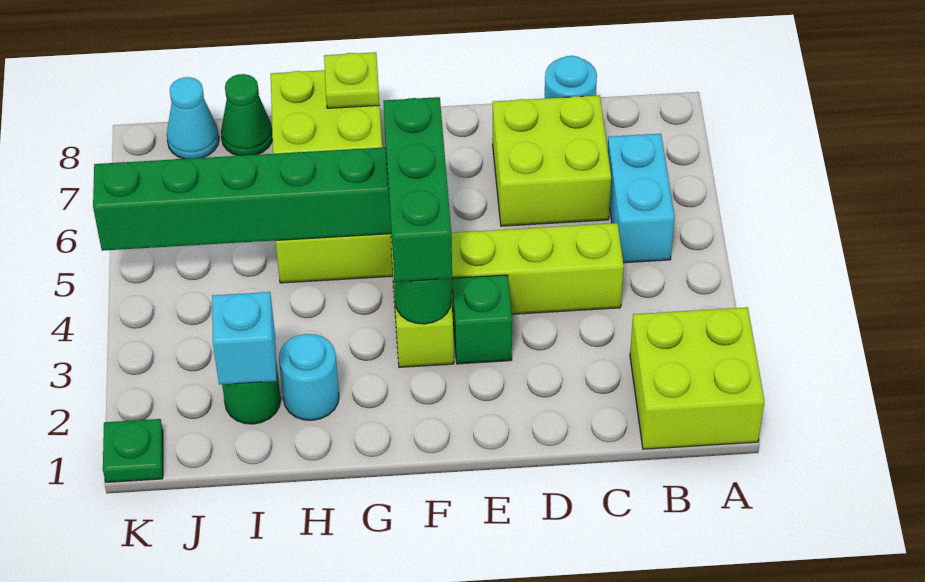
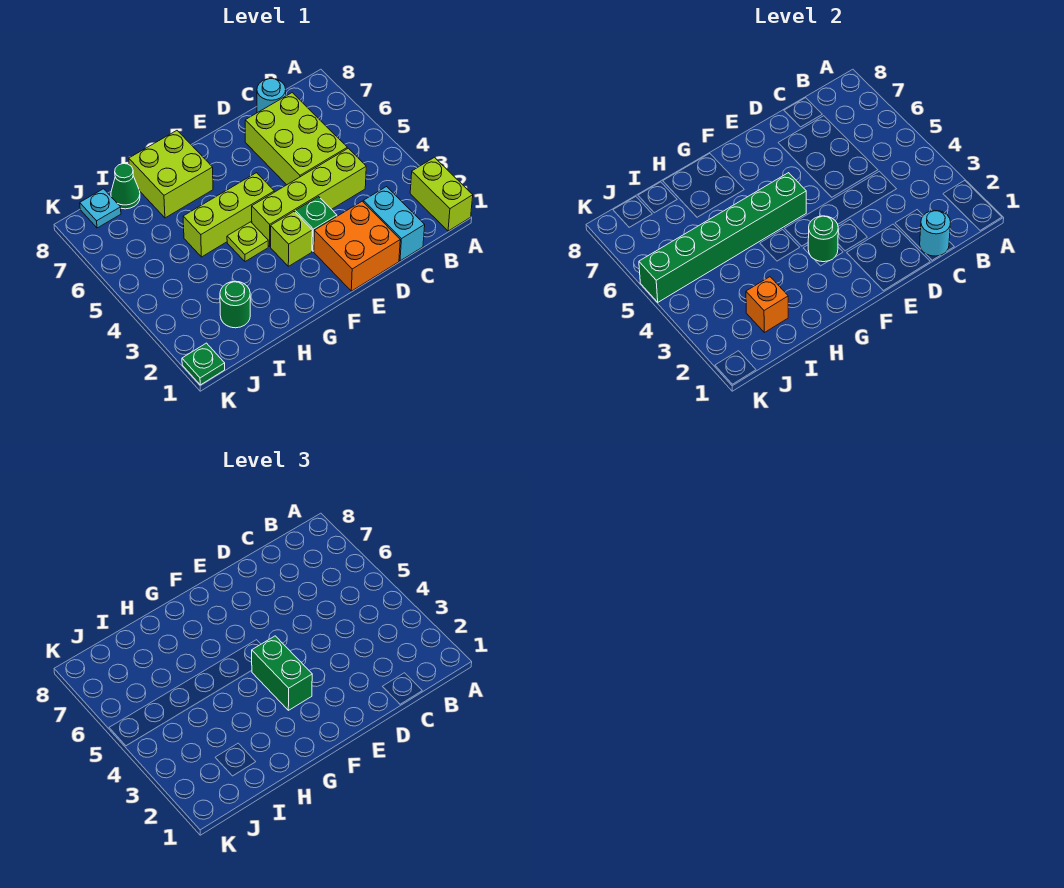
lime 2x2 brick [630,307,764,449] -> lime 1x2 brick [410,157,473,231]
cyan 1x2 brick [608,134,674,263] -> cyan 1x2 brick moved to [363,187,425,261]
lime 2x2 brick [493,95,611,226] -> lime 2x3 brick [245,93,347,185]
none -> orange 2x2 brick [314,201,400,291]
green 1x3 brick [383,97,452,282] -> green 1x2 brick [252,636,312,710]
lime 1x1 plate [324,52,380,108] -> lime 1x1 plate moved to [227,222,268,262]
cyan 1x1 round brick [279,334,339,420] -> cyan 1x1 round brick moved to [920,211,951,256]
cyan 1x1 brick [212,292,276,385] -> orange 1x1 brick [746,277,788,333]
cyan 1x1 cone [167,77,219,159] -> cyan 1x1 plate [80,189,121,228]

